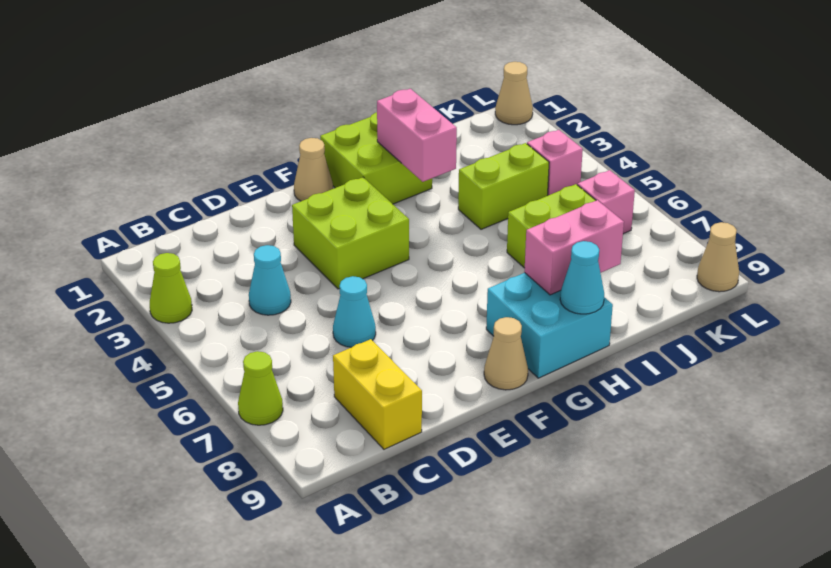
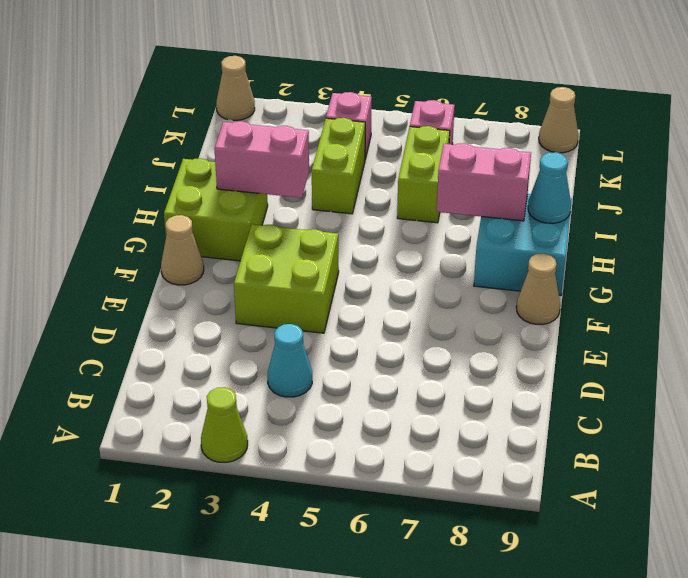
lime 1x1 cone [238,351,283,425] -> none
yellow 1x2 brick [333,339,422,449] -> none
cyan 1x1 cone [333,276,376,347] -> none
pink 1x2 brick [524,200,624,295] -> pink 1x2 brick turned to [437,143,531,221]

